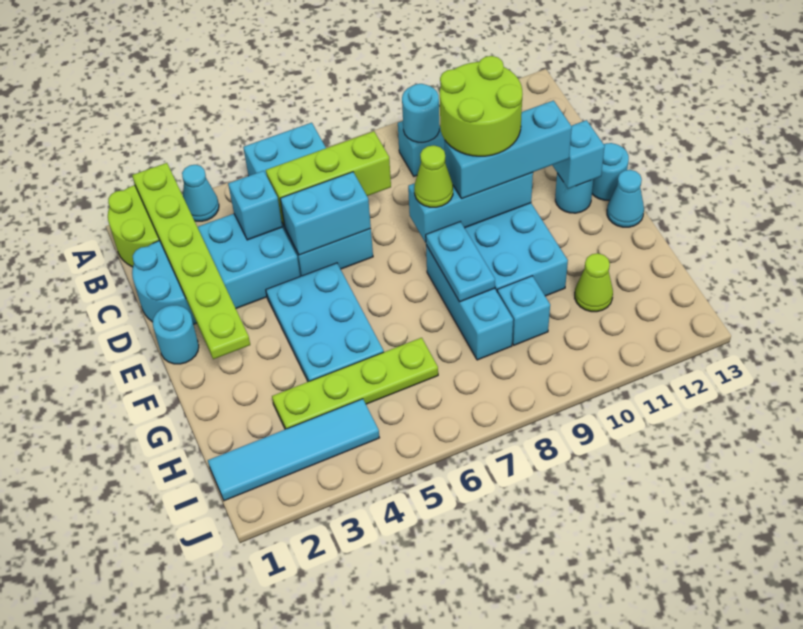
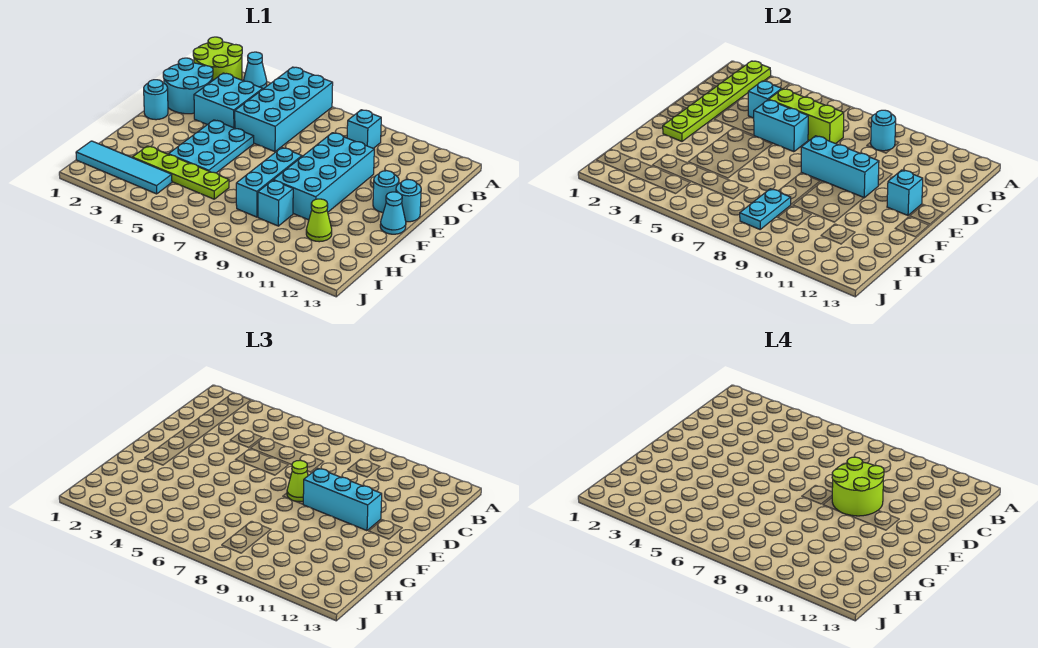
cyan 1x2 plate [426,222,495,302] -> cyan 1x2 plate moved to [740,189,791,229]

